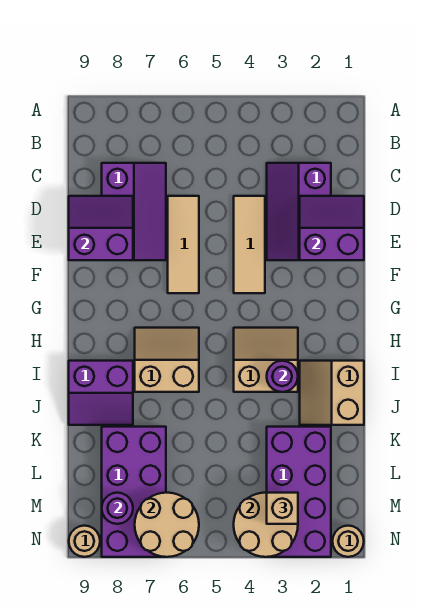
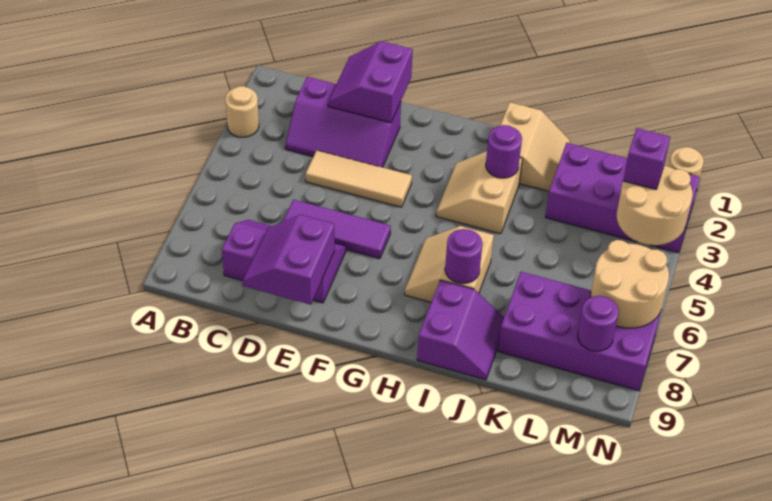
tan 1x3 tile [168,196,199,293] -> purple 1x3 tile [283,200,391,259]
tan 2x2 slope [300,361,364,425] -> tan 2x2 slope turned to [500,102,570,191]
none -> purple 1x1 round brick [445,229,482,284]
tan 1x1 brick [267,493,298,524] -> purple 1x1 brick [623,128,670,189]
tan 1x1 round brick [69,526,100,557] -> tan 1x1 round brick moved to [225,86,259,137]

